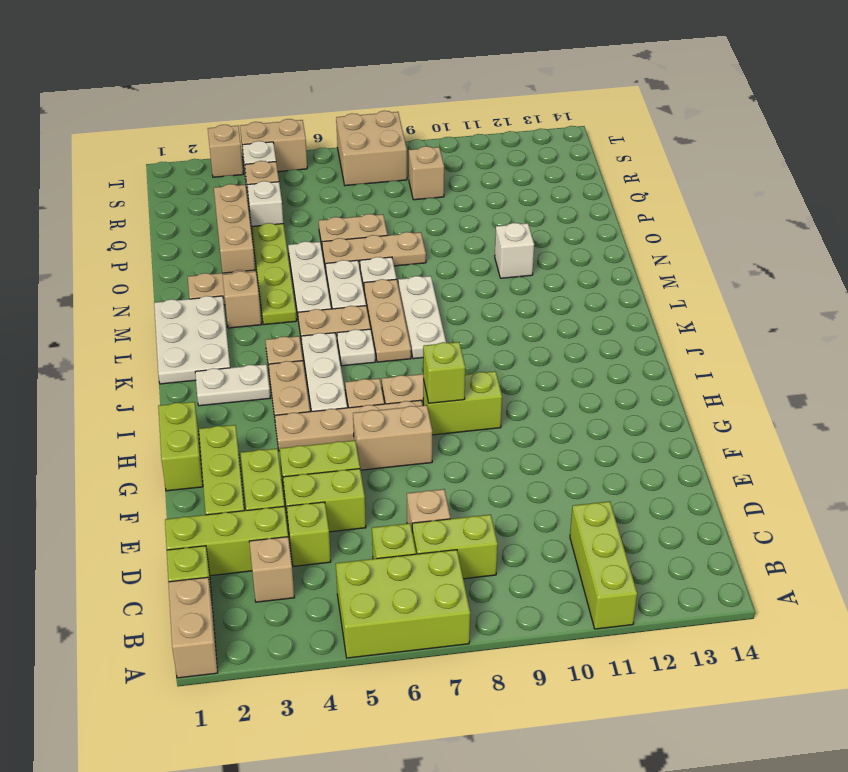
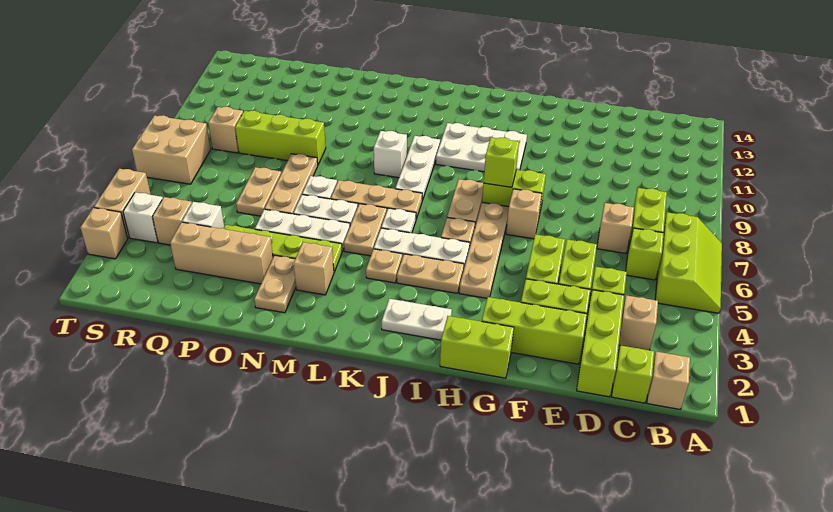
tan 1x2 brick [168,577,218,678] -> tan 1x1 brick [647,352,690,410]
lime 2x3 brick [336,550,470,658] -> lime 2x3 slope [655,212,722,313]
lime 1x3 brick [570,501,637,629] -> lime 1x3 brick moved to [235,111,326,165]
tan 1x2 brick [353,405,432,470] -> tan 1x1 brick [506,189,542,239]
lime 1x2 brick [423,371,502,435] -> lime 1x2 brick turned to [482,170,546,215]
white 1x2 plate [195,364,270,406] -> white 1x2 plate turned to [382,299,452,340]
white 2x3 plate [154,296,230,384] -> white 2x3 plate moved to [436,123,527,172]
white 1x3 plate [398,276,446,359] -> white 1x3 plate turned to [395,136,440,200]
white 1x1 brick [495,223,534,278] -> white 1x1 brick moved to [374,131,407,178]

